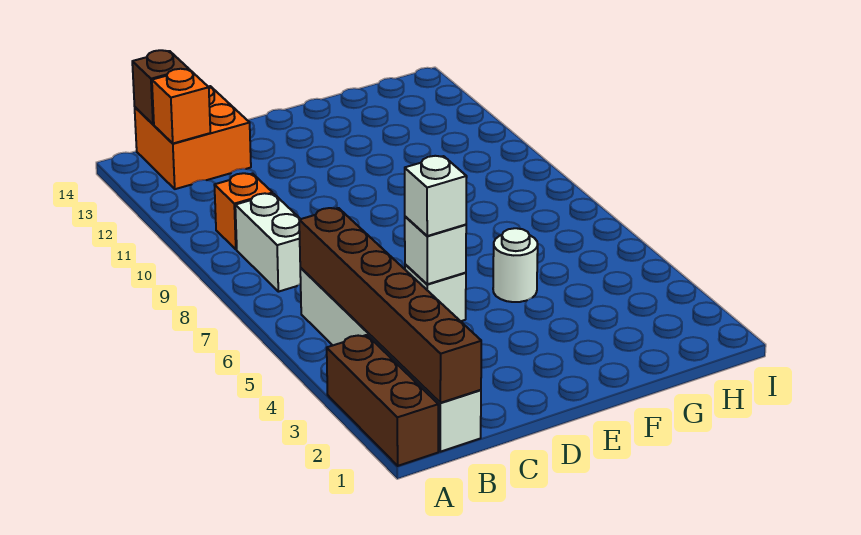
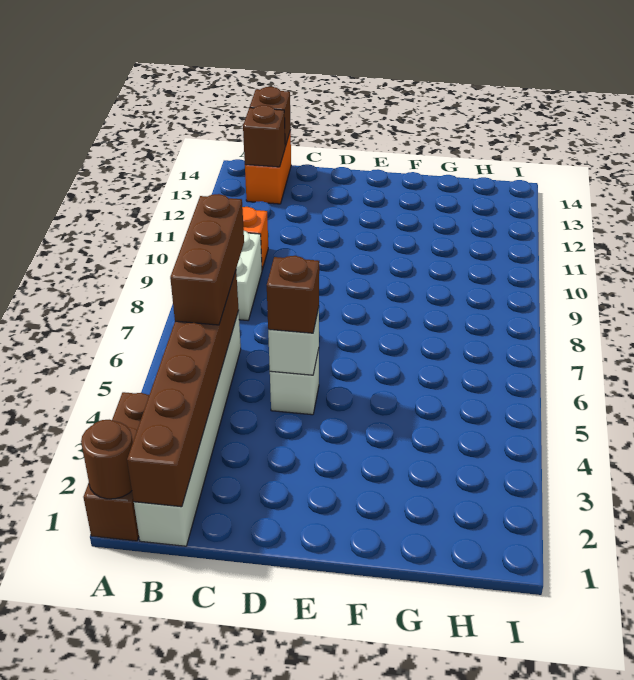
none -> brown 1x1 round brick [81,420,133,499]
none -> brown 1x3 brick [170,194,244,325]
orange 2x2 brick [135,86,251,189] -> orange 1x2 brick [245,130,291,204]
orange 1x1 brick [152,69,210,143] -> brown 1x1 brick [243,105,285,167]
white 1x1 brick [405,156,467,236] -> brown 1x1 brick [267,256,319,333]
white 1x1 round brick [493,228,538,302] -> none

